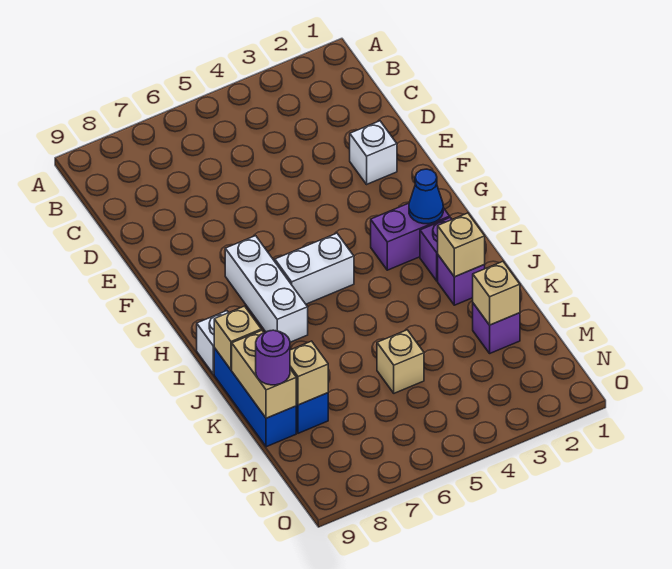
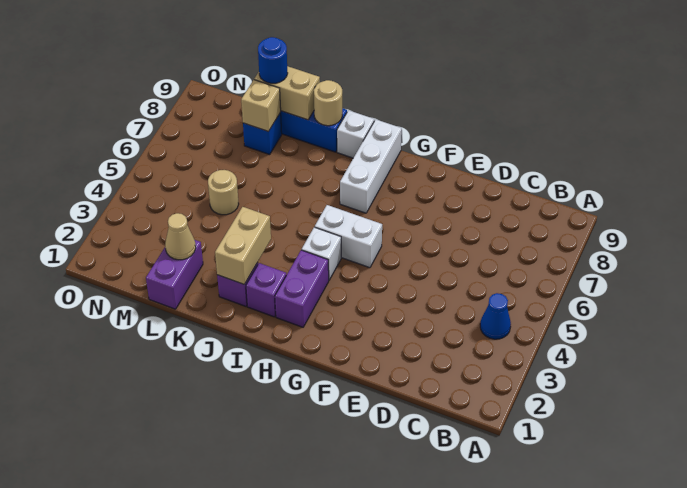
white 1x1 brick [350,121,397,184] -> white 1x1 brick moved to [302,227,341,280]
white 1x3 brick [225,236,308,342] -> white 1x3 brick turned to [340,120,402,213]
blue 1x1 cone [409,169,443,224] -> blue 1x1 cone moved to [480,293,511,339]
white 1x2 brick [275,233,354,304] -> white 1x2 brick turned to [315,205,382,268]
tan 1x1 brick [438,213,485,277] -> tan 1x2 brick [215,207,271,284]
tan 1x1 brick [214,306,261,370] -> tan 1x1 round brick [314,80,342,126]
purple 1x1 brick [473,303,520,353] -> purple 1x2 brick [146,240,203,309]
tan 1x1 brick [473,262,520,325] -> tan 1x1 cone [165,213,196,260]
tan 1x1 brick [377,330,424,393] -> tan 1x1 round brick [208,170,239,215]
purple 1x1 round brick [256,330,290,385] -> blue 1x1 round brick [258,37,288,83]

